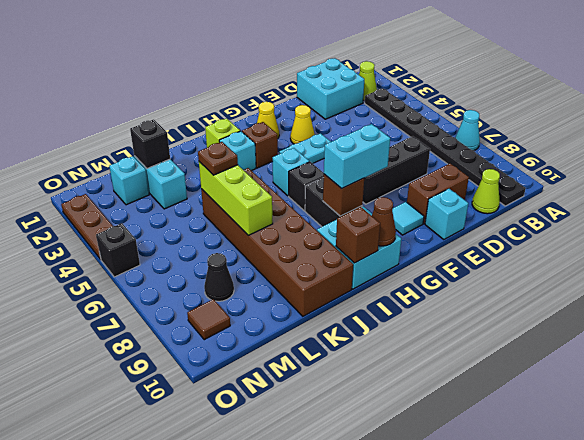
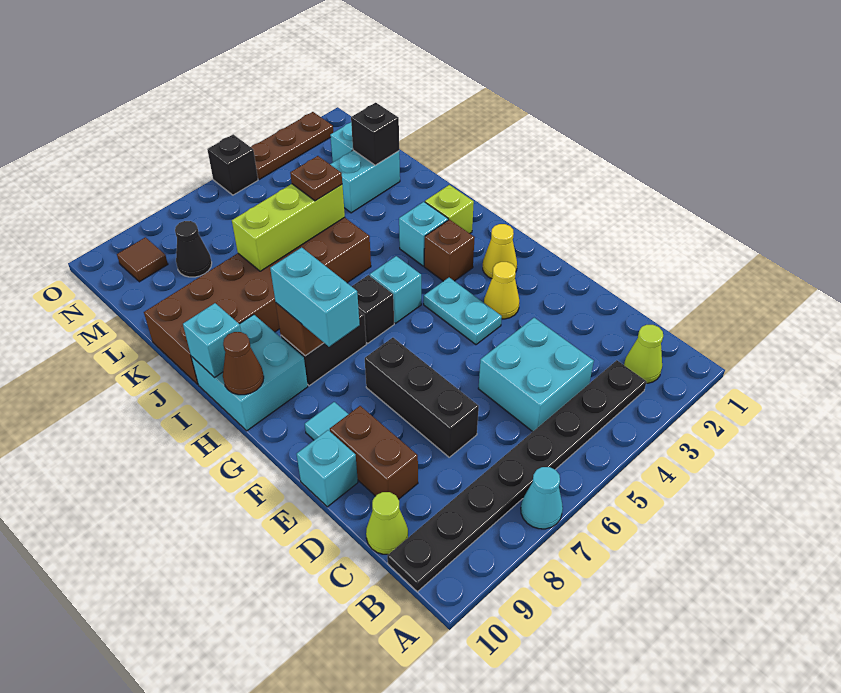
cyan 2x2 brick [297,58,364,119] -> cyan 2x2 brick moved to [478,318,594,432]
brown 1x1 brick [336,207,380,263] -> cyan 1x1 brick [183,303,241,378]

